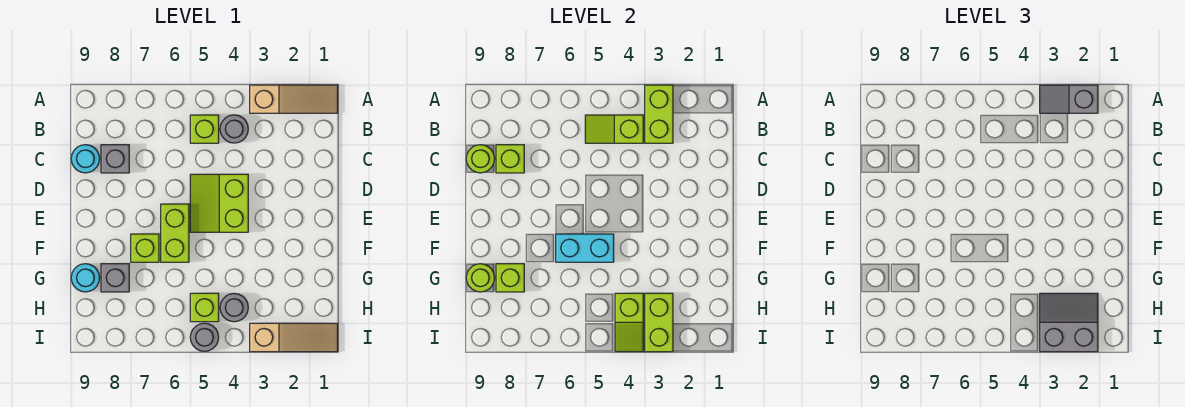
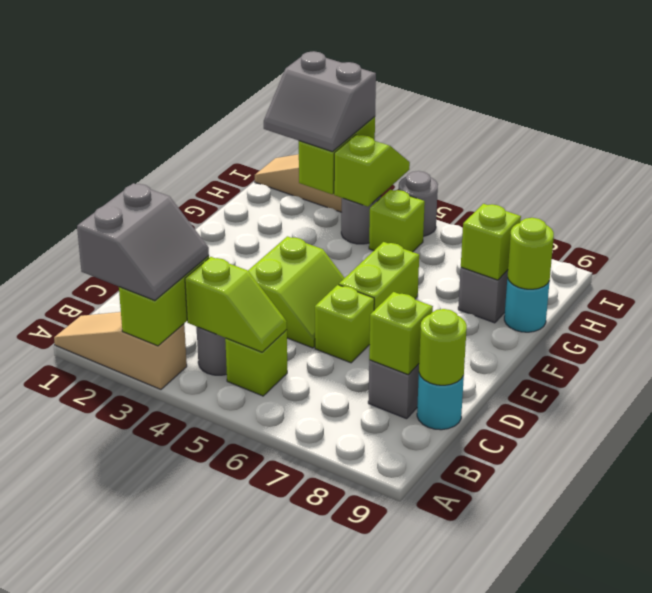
grey 1x2 slope [1040,85,1098,113] -> grey 2x2 slope [77,183,209,301]
cyan 1x2 brick [556,234,614,262] -> none
lime 1x1 brick [131,234,159,262] -> lime 1x1 brick moved to [315,285,374,363]

